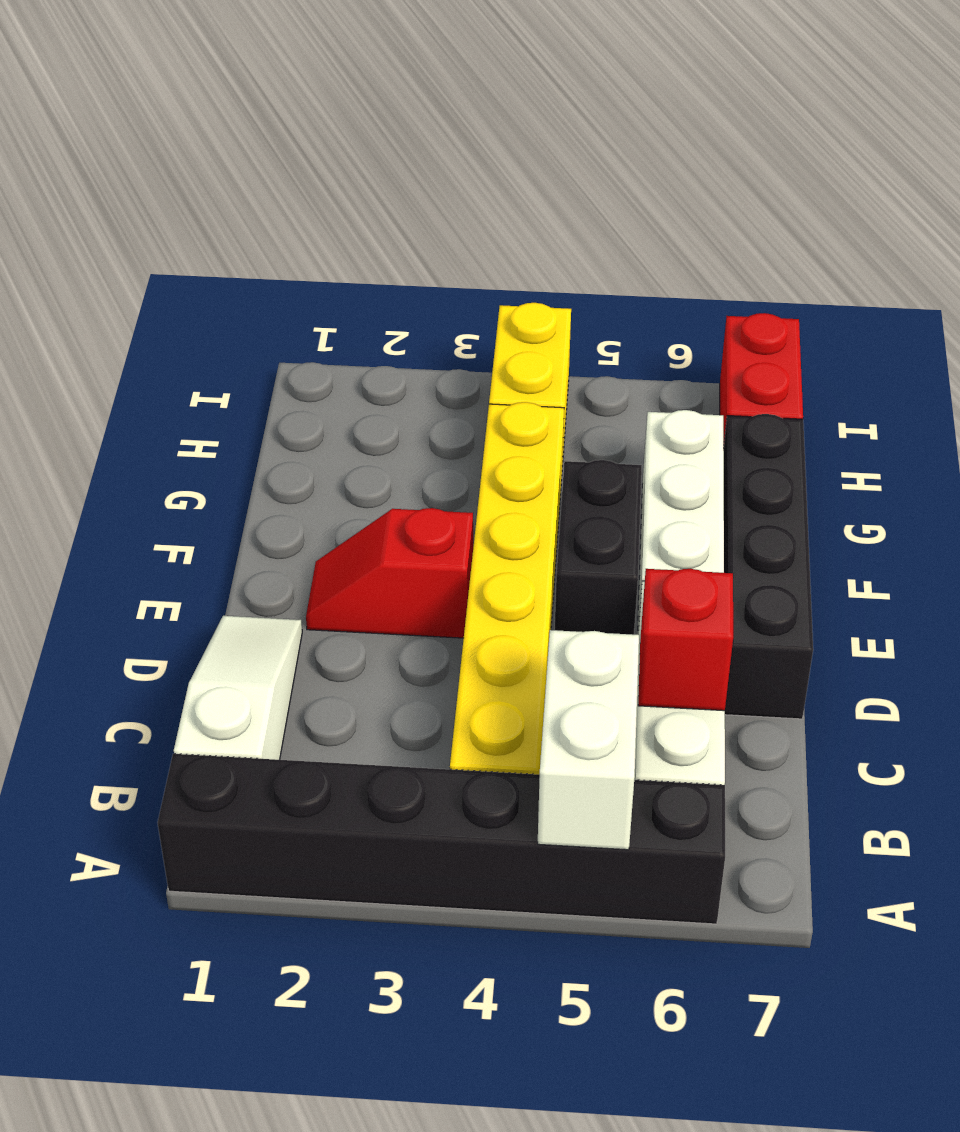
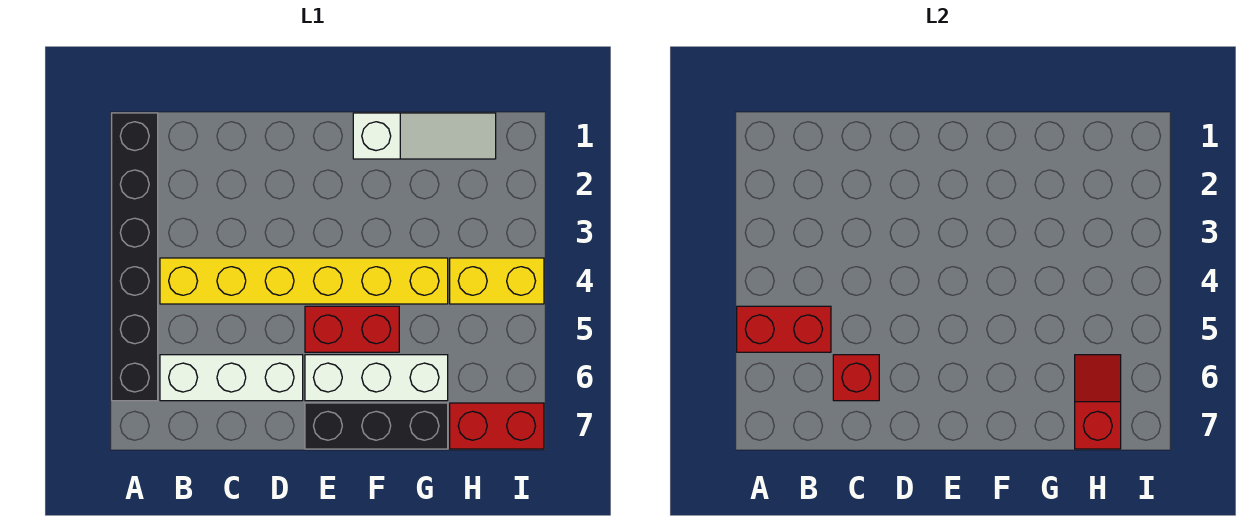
white 1x2 brick [538,630,639,850] -> red 1x2 brick [737,306,831,352]
white 1x3 slope [174,616,302,760] -> white 1x3 slope moved to [353,113,496,159]
black 1x4 brick [723,414,813,719] -> black 1x3 brick [305,403,448,449]
red 1x2 slope [306,508,473,638] -> red 1x2 slope moved to [1075,355,1121,449]
black 1x2 brick [555,460,642,635] -> red 1x2 brick [305,306,399,352]

